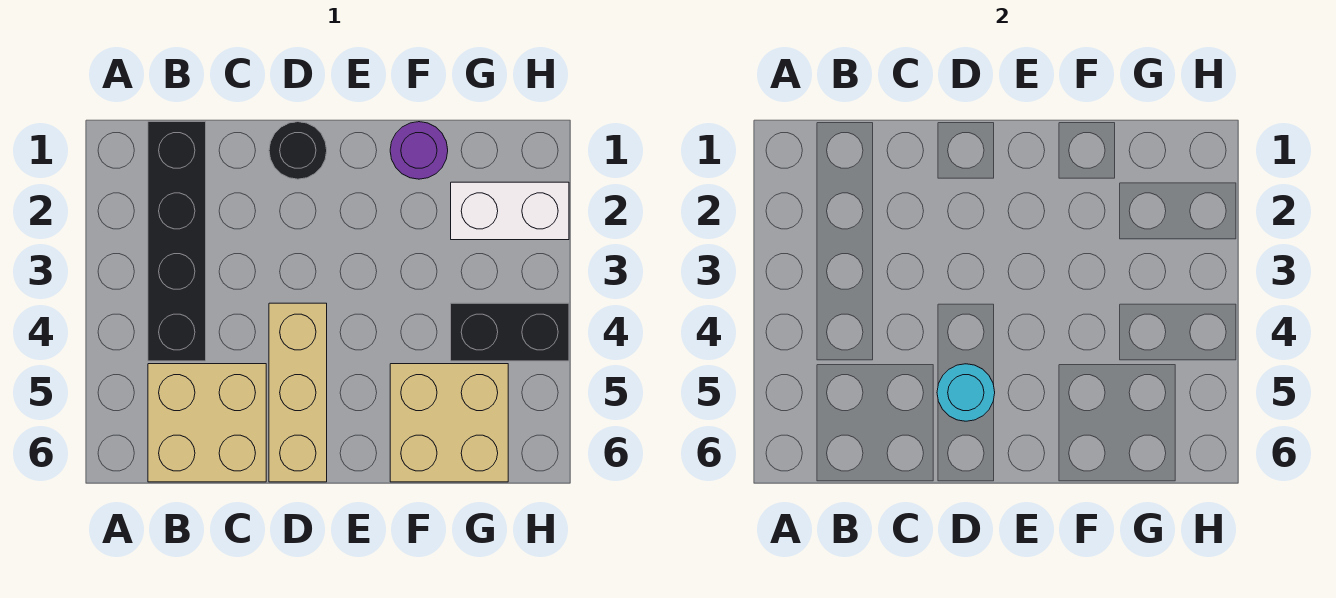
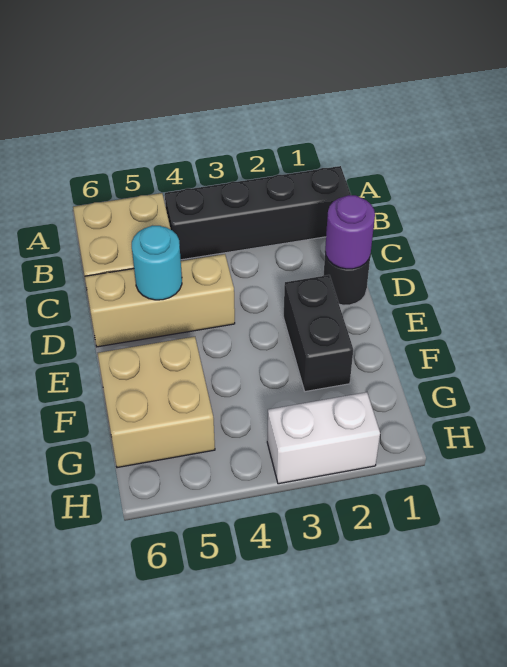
purple 1x1 round brick [390,122,448,179] -> purple 1x1 round brick moved to [325,195,375,269]
white 1x2 brick [451,182,569,240] -> white 1x2 brick turned to [267,392,380,484]
black 1x2 brick [451,303,569,361] -> black 1x2 brick moved to [284,275,353,392]

